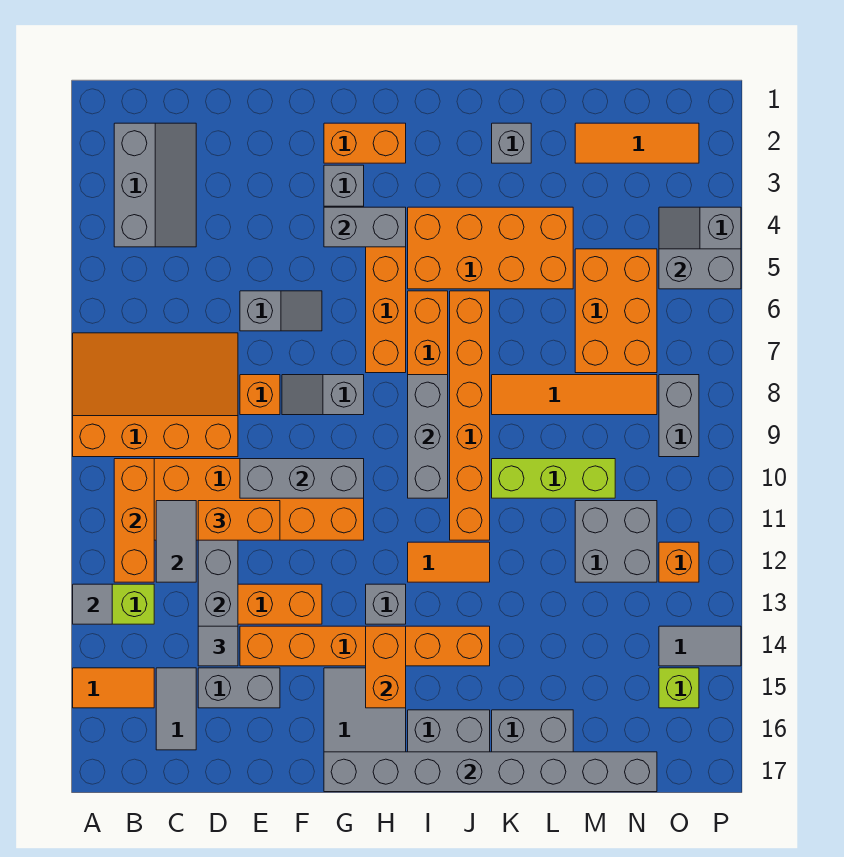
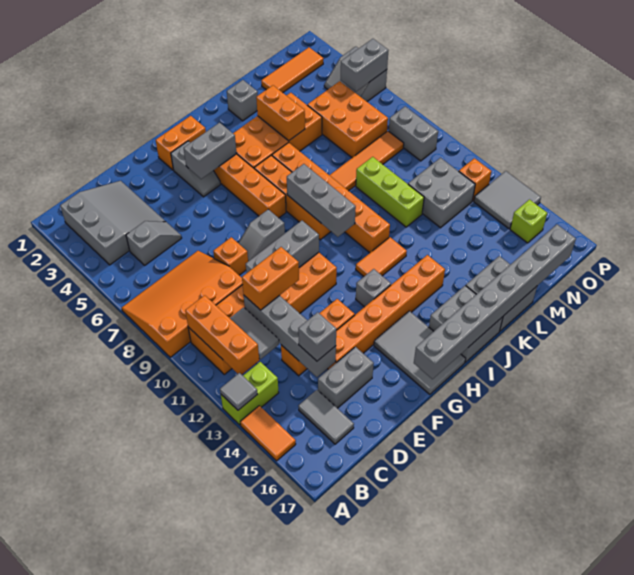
orange 1x2 tile [73,668,154,708] -> orange 1x2 tile turned to [240,406,296,461]
grey 2x3 slope [114,123,196,247] -> grey 3x3 slope [60,181,166,265]
grey 1x1 tile [198,626,238,666] -> grey 1x1 brick [298,312,336,361]
grey 1x2 slope [240,291,322,331] -> grey 1x2 slope moved to [126,221,182,265]
orange 1x2 brick [366,626,406,708] -> orange 1x2 brick moved to [256,85,305,141]
lime 1x3 brick [492,459,615,498] -> lime 1x3 brick turned to [356,157,424,227]
grey 1x2 tile [659,626,741,666] -> grey 2x2 tile [474,171,541,229]

